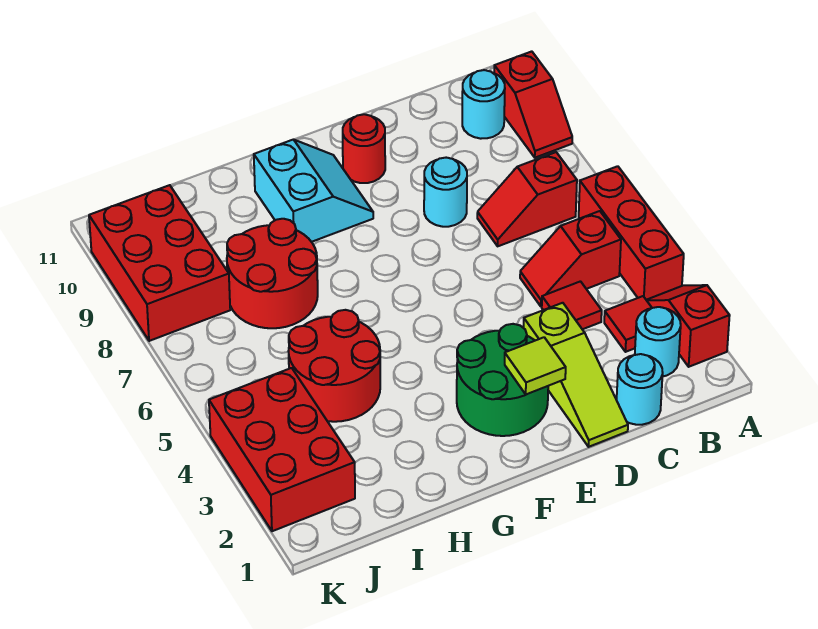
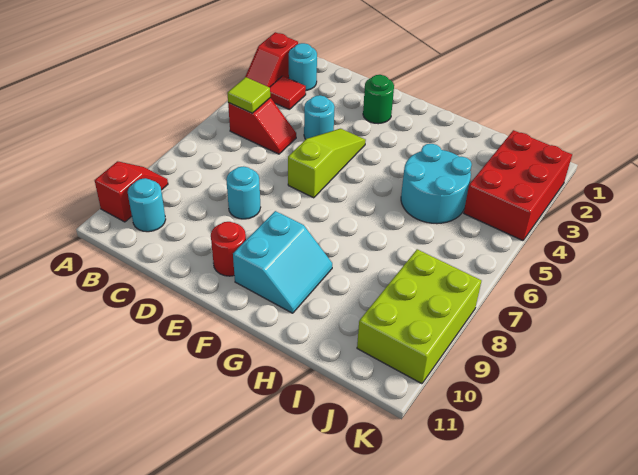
red 1x3 brick [579,166,684,300] -> none
red 1x2 slope [477,152,577,246] -> none
cyan 1x1 round brick [617,354,663,425] -> cyan 1x1 round brick moved to [304,95,335,139]
red 1x1 tile [542,281,602,329] -> none
lime 1x3 slope [524,303,628,447] -> lime 1x3 slope moved to [288,129,366,198]
green 2x2 round brick [457,324,548,436] -> green 1x1 round brick [363,75,394,124]
lime 1x1 tile [505,337,566,394] -> lime 1x1 tile moved to [227,77,270,113]
cyan 2x2 slope [254,140,373,242] -> cyan 2x2 slope turned to [233,211,332,313]
red 2x2 round brick [289,310,380,422] -> cyan 2x2 round brick [401,144,472,224]
red 2x2 round brick [227,219,318,328] -> none
red 2x3 brick [89,185,230,341] -> lime 2x3 brick [357,249,481,384]

